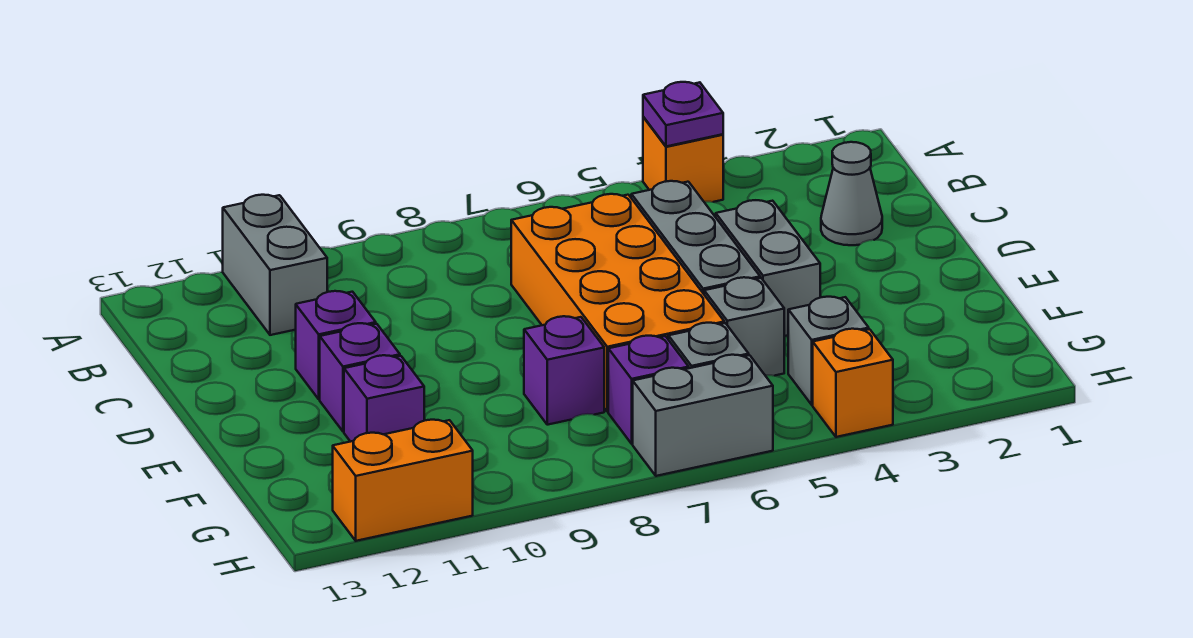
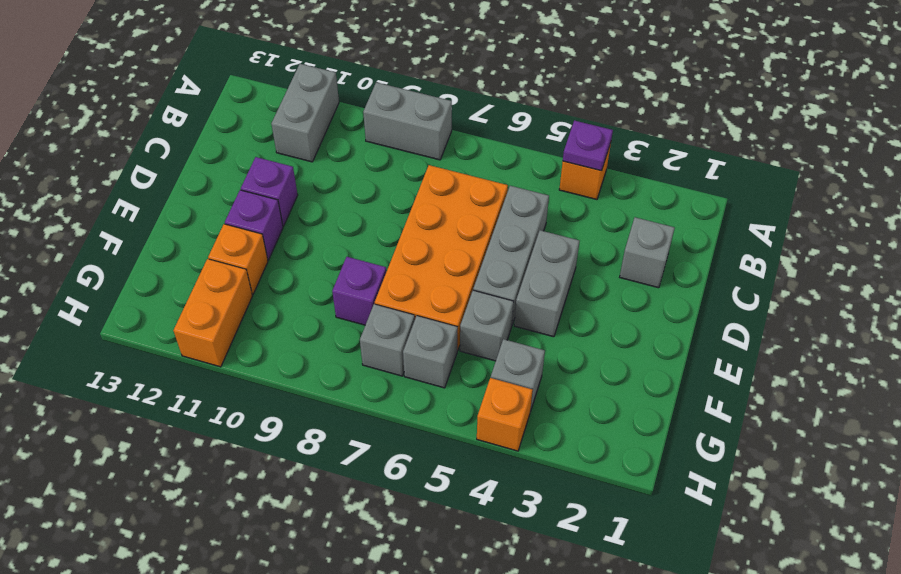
grey 1x1 cone [821,142,882,245] -> grey 1x1 brick [620,217,674,288]
purple 1x1 brick [344,355,424,442] -> orange 1x1 brick [208,224,268,294]
purple 1x1 brick [608,336,689,444] -> grey 1x1 brick [360,304,415,376]
grey 1x2 brick [633,355,773,476] -> grey 1x2 brick moved to [363,82,452,160]
orange 1x2 brick [333,420,473,541] -> orange 1x2 brick turned to [173,259,252,367]

